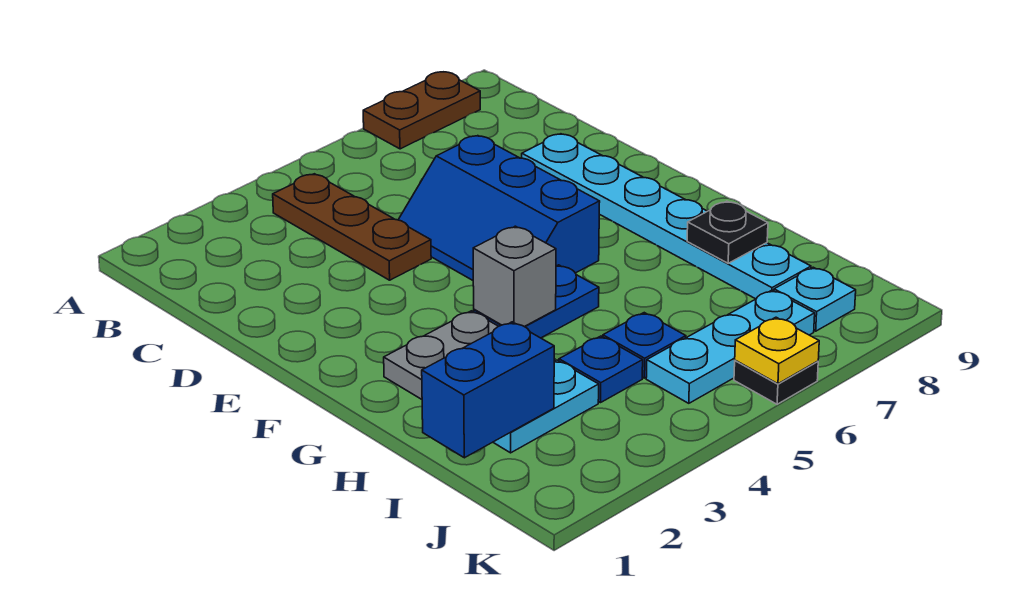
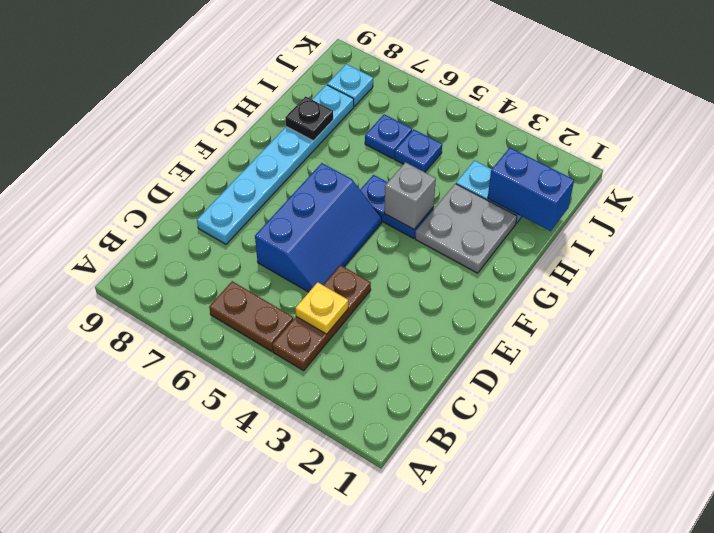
brown 1x2 plate [363,72,480,149] -> brown 1x2 plate moved to [209,281,294,351]
blue 1x1 plate [559,336,643,403] -> blue 1x1 plate moved to [365,114,412,159]
cyan 1x3 plate [646,290,815,403] -> none
black 1x1 plate [734,360,818,404] -> none
yellow 1x1 plate [735,317,819,384] -> yellow 1x1 plate moved to [295,282,348,334]

